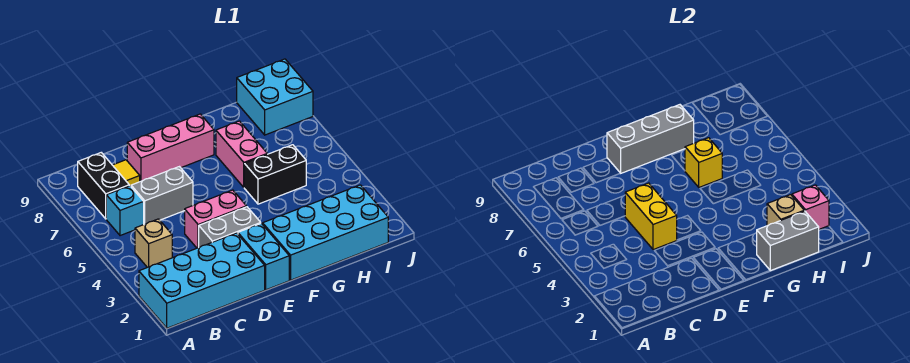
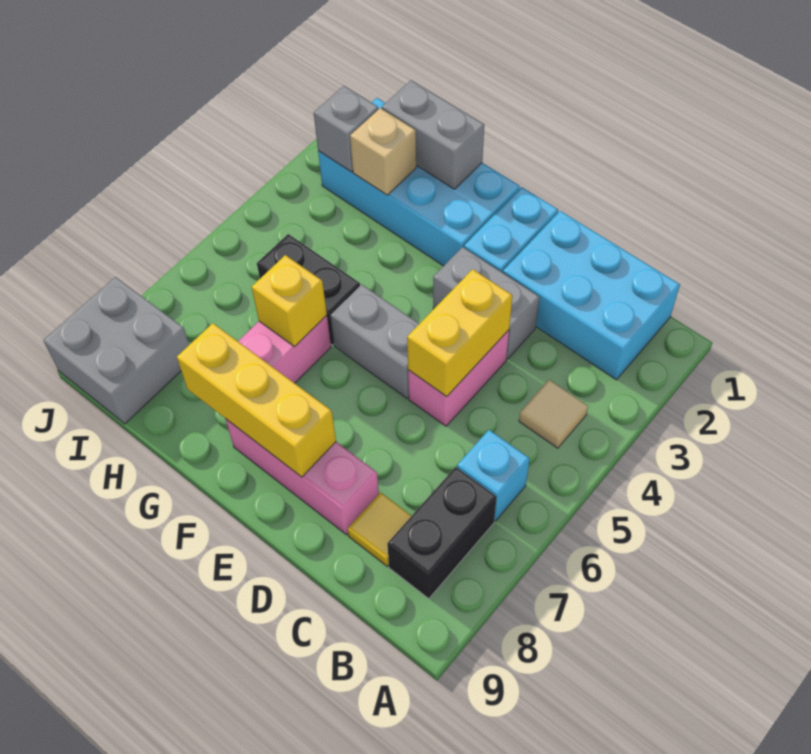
cyan 2x4 brick [139,233,265,328] -> cyan 2x3 brick [503,211,680,380]
tan 1x1 brick [135,219,172,267] -> tan 1x1 tile [519,380,588,448]
grey 1x2 brick [131,167,193,224] -> grey 1x2 brick moved to [330,284,419,398]
pink 1x2 brick [185,190,246,248] -> pink 1x2 brick turned to [408,330,509,426]
grey 1x3 brick [607,105,694,173] -> yellow 1x3 brick [177,323,336,477]
pink 1x1 brick [792,185,829,229] -> grey 1x1 brick [314,86,379,172]
cyan 2x2 brick [237,59,313,135] -> grey 2x2 brick [43,277,189,424]

